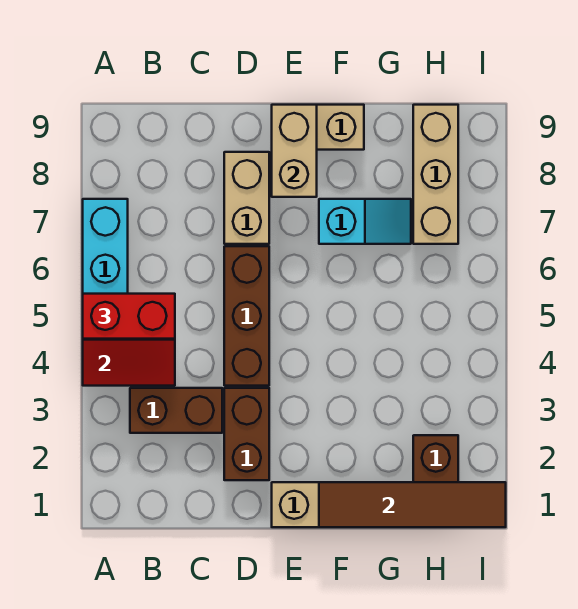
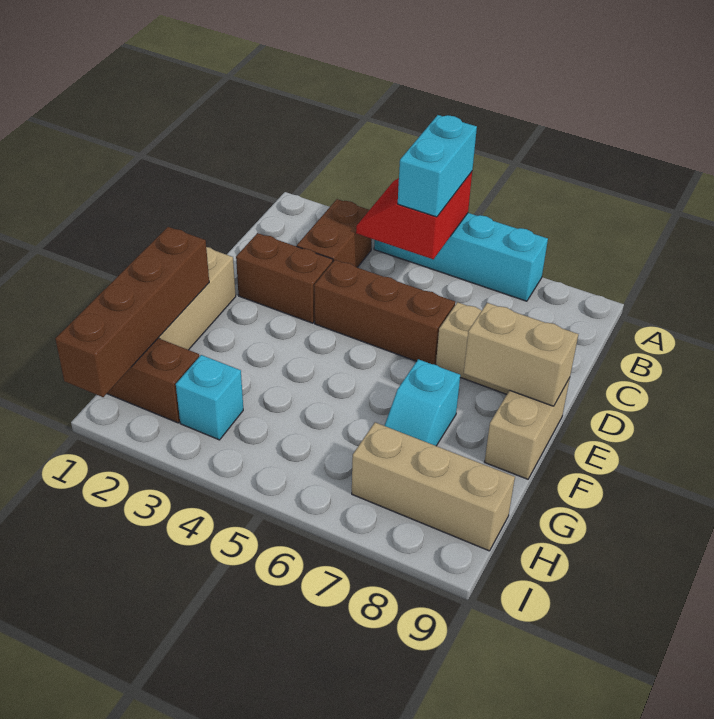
red 1x2 brick [83,294,175,339] -> cyan 1x2 brick [398,115,477,217]
brown 1x4 tile [319,482,506,527] -> brown 1x4 brick [55,227,209,397]
none -> cyan 1x1 brick [176,355,243,440]

